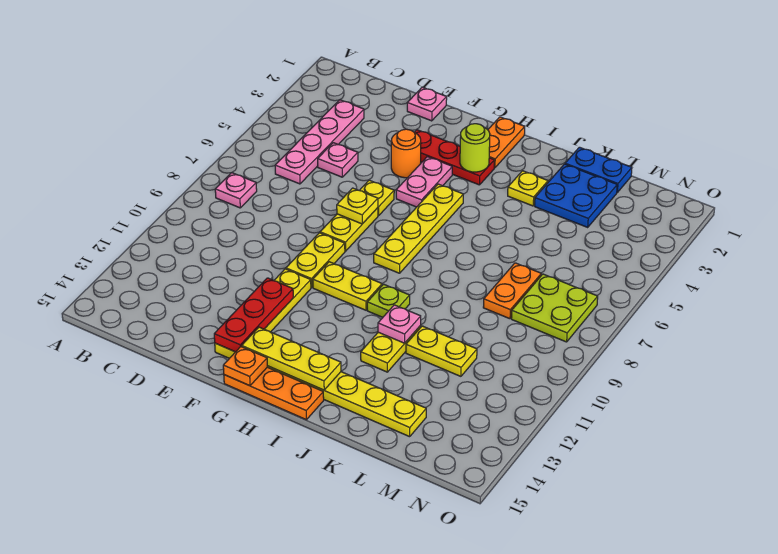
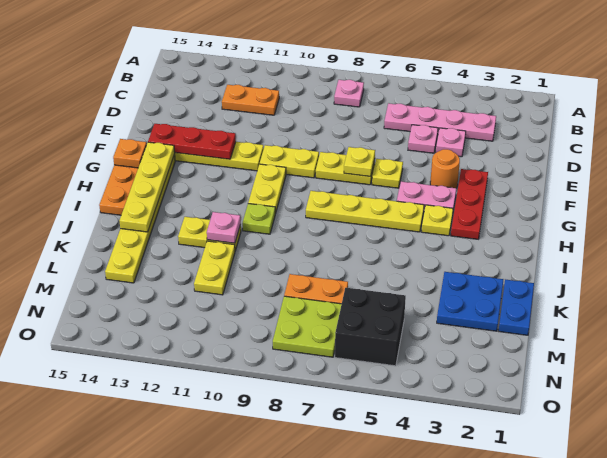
pink 1x1 plate [407,87,447,121] -> pink 1x1 plate moved to [436,128,466,157]
yellow 1x3 plate [242,327,341,390] -> yellow 1x4 plate [120,142,175,232]
orange 1x2 plate [488,117,525,168] -> orange 1x2 plate moved to [222,85,279,115]
lime 1x1 round brick [460,124,490,172] -> none
yellow 1x1 plate [508,171,548,206] -> yellow 1x1 plate moved to [422,205,453,236]
none -> black 2x2 brick [335,288,406,366]

